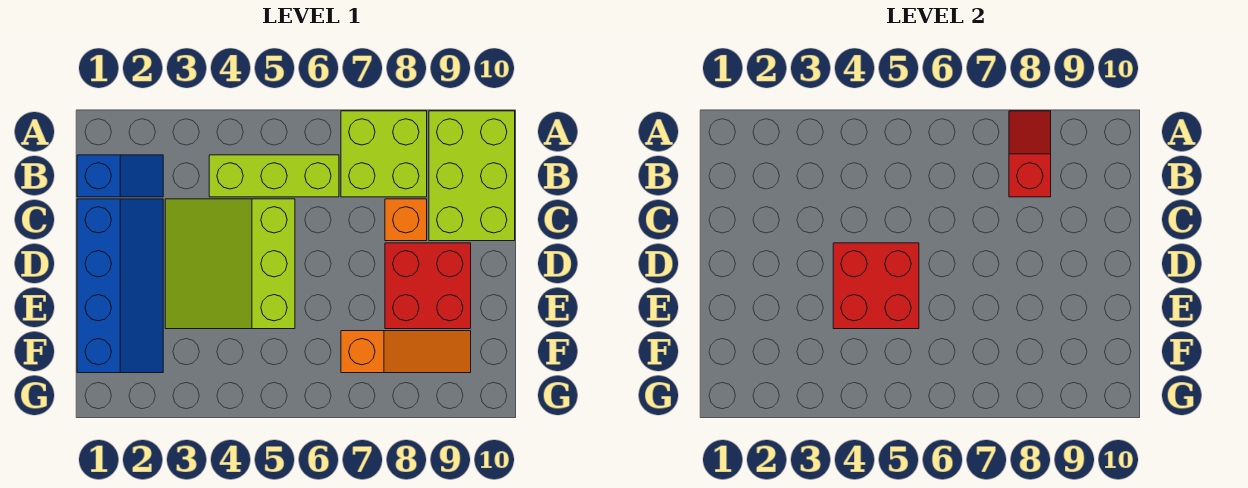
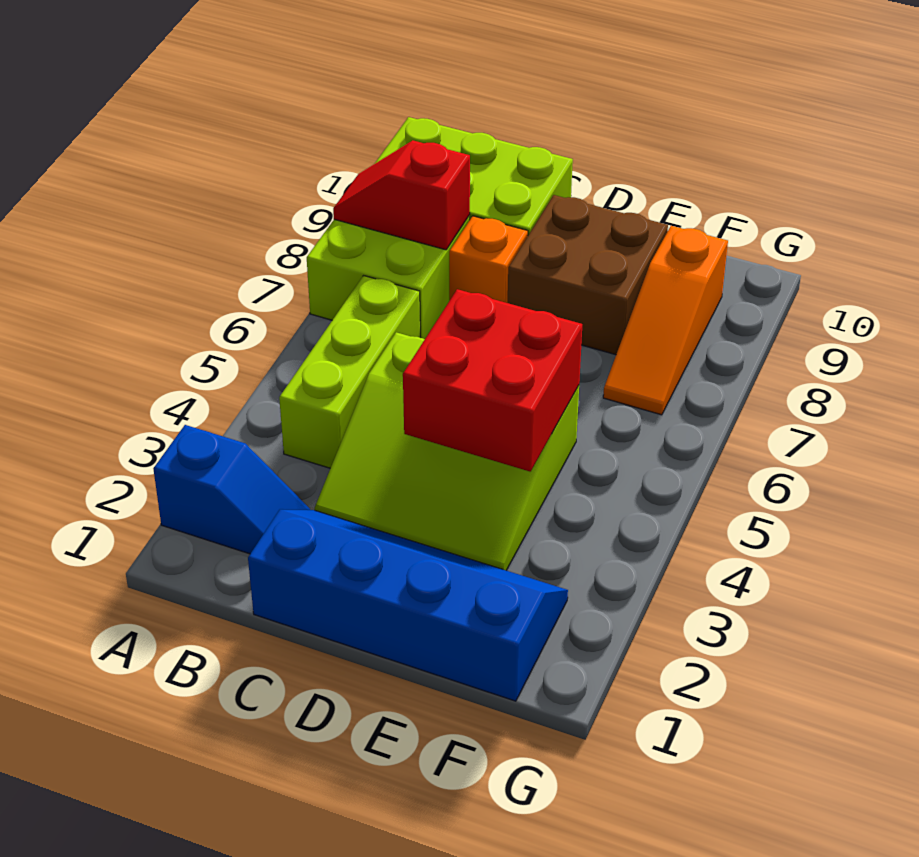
blue 1x2 slope [77,155,163,197] -> blue 1x2 slope turned to [153,425,310,554]
red 2x2 brick [385,243,471,329] -> brown 2x2 brick [508,195,668,355]
orange 1x3 slope [341,331,471,373] -> orange 1x3 slope turned to [603,226,728,415]

